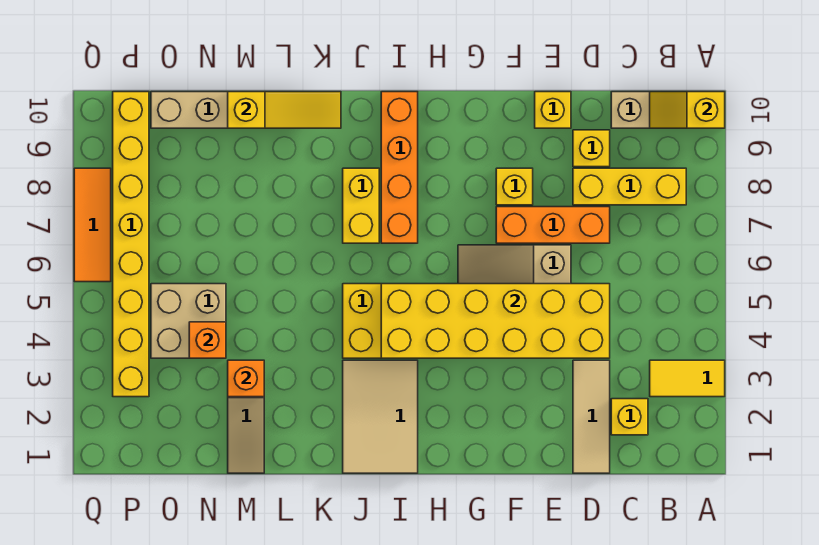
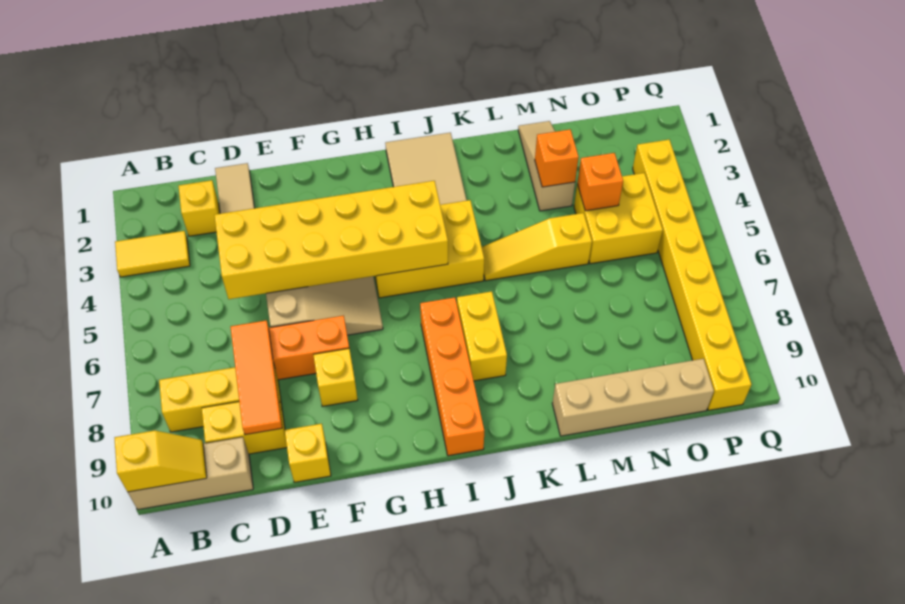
yellow 1x1 brick [573,130,610,167] -> yellow 1x2 brick [202,398,287,454]
yellow 1x3 slope [228,92,341,128] -> yellow 1x3 slope moved to [482,213,592,281]
tan 2x2 brick [151,284,226,358] -> yellow 2x2 brick [574,173,663,264]
orange 1x3 tile [74,168,111,282] -> orange 1x3 tile moved to [231,320,282,435]

